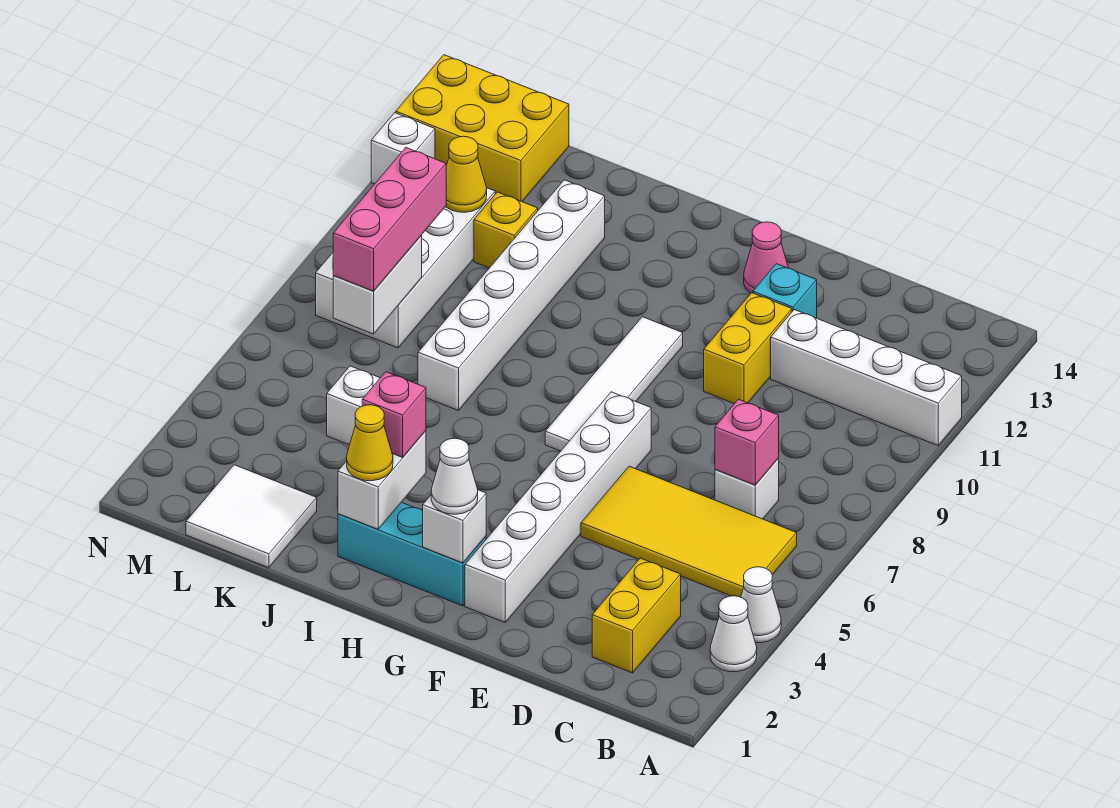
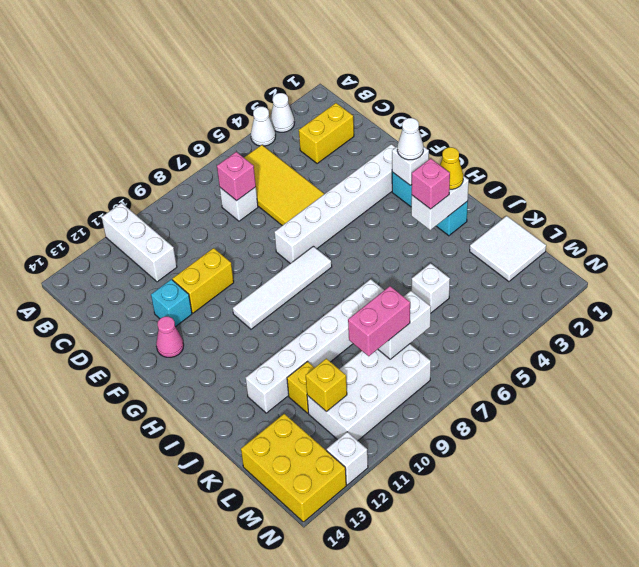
white 1x4 brick [771,310,962,445] -> white 1x3 brick [102,203,177,282]
pink 1x3 brick [333,148,446,291] -> pink 1x2 brick [348,286,410,356]
yellow 1x1 cone [446,136,487,212] -> yellow 1x1 brick [306,359,347,411]

